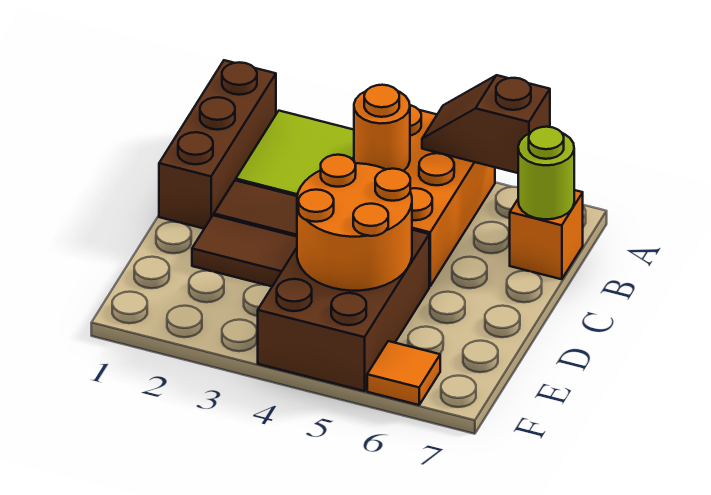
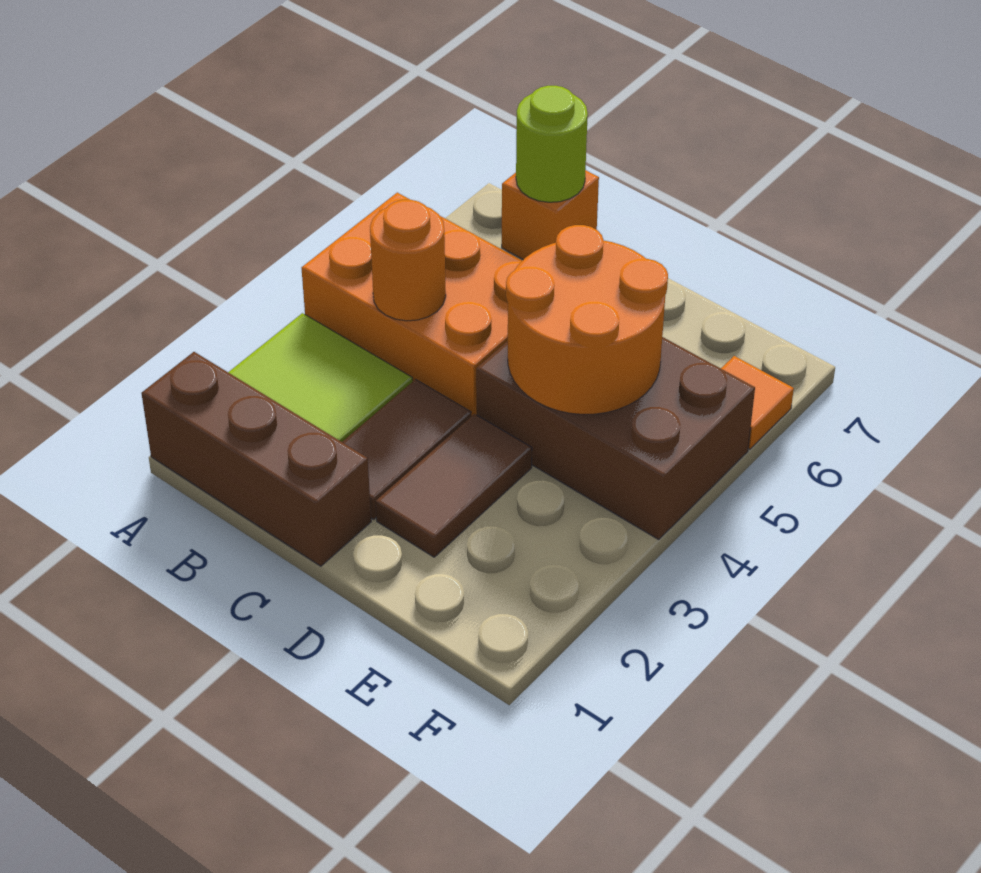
brown 1x2 slope [422,75,550,173] -> none

